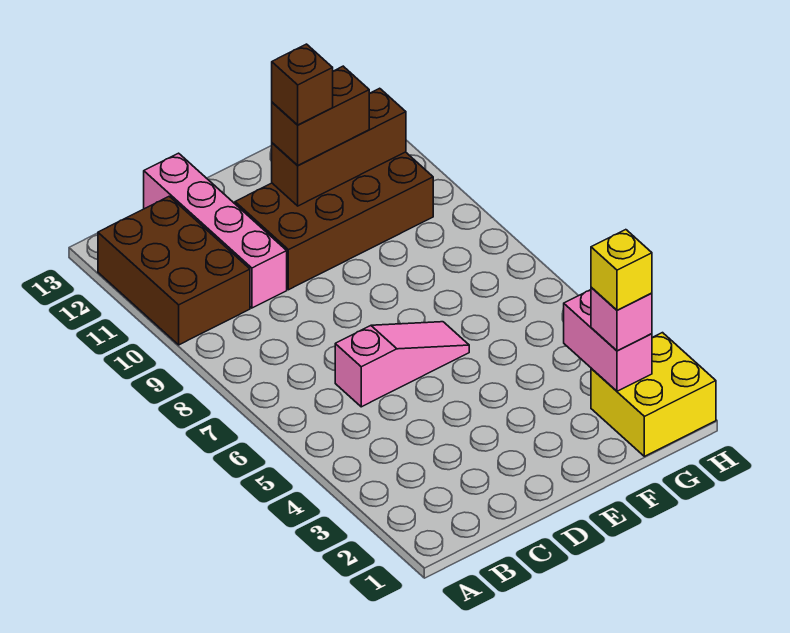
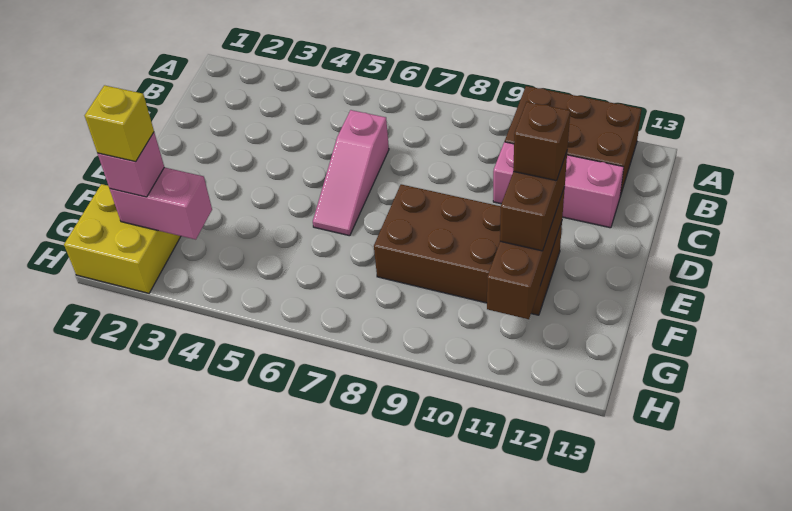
pink 1x4 brick [144,153,287,308] -> pink 1x3 brick [493,142,624,228]
brown 2x4 brick [235,152,433,290] -> brown 2x4 brick turned to [374,184,562,315]

